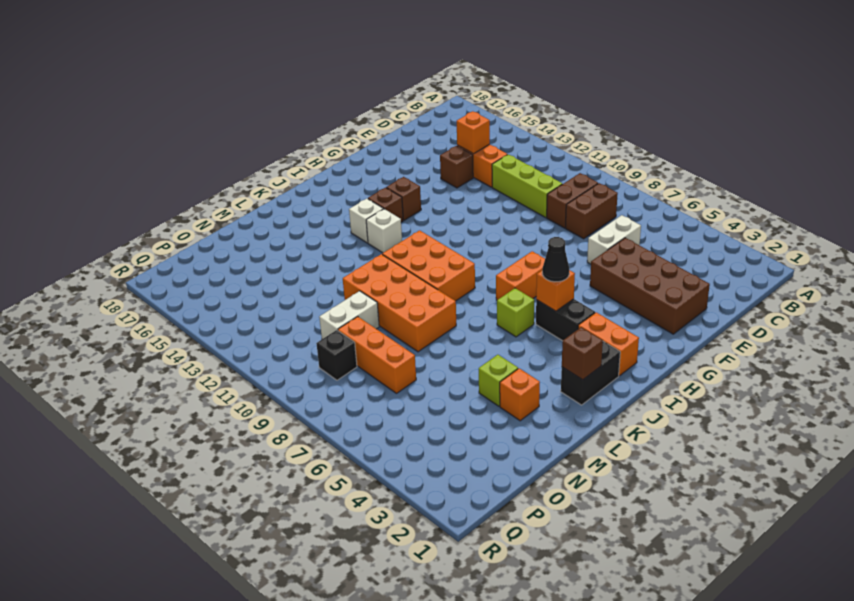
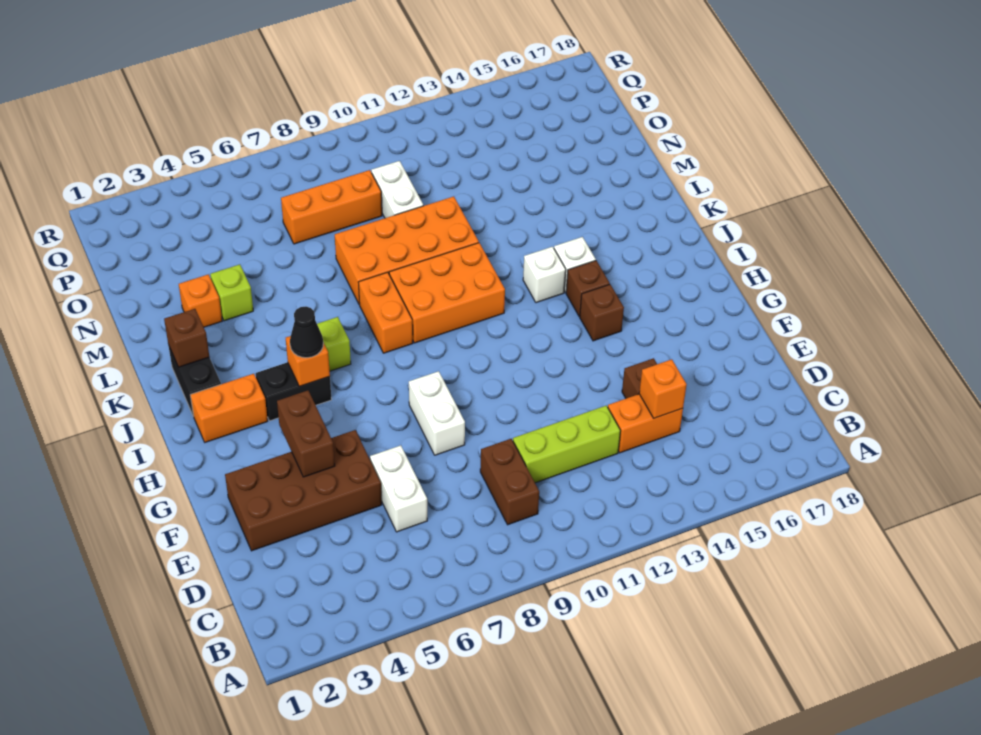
brown 1x2 brick [565,183,618,239] -> brown 1x2 brick moved to [277,390,335,477]
none -> white 1x2 brick [409,371,465,455]
orange 1x2 brick [496,251,545,300] -> orange 1x2 brick moved to [359,272,413,353]
black 1x1 brick [316,330,357,380] -> none

